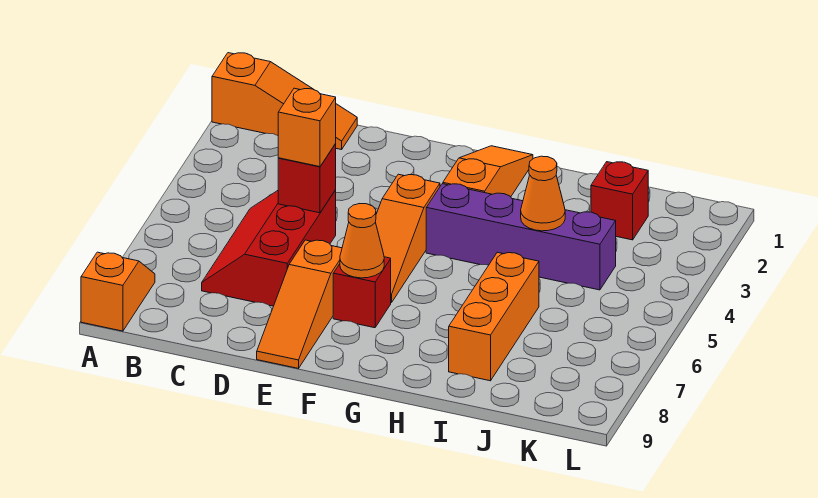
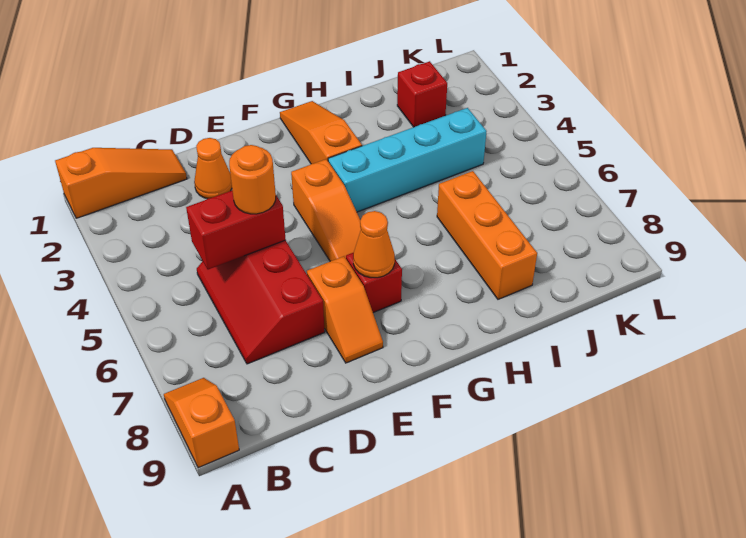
red 1x1 brick [278,144,336,213] -> red 1x2 brick [186,191,286,269]
orange 1x1 brick [278,88,336,167] -> orange 1x1 round brick [229,145,276,214]
orange 1x3 slope [257,240,342,368] -> orange 1x2 slope [307,256,383,363]
purple 1x4 brick [426,184,616,290] -> cyan 1x4 brick [328,108,487,212]
orange 1x1 cone [521,156,565,231] -> orange 1x1 cone moved to [194,138,232,199]

